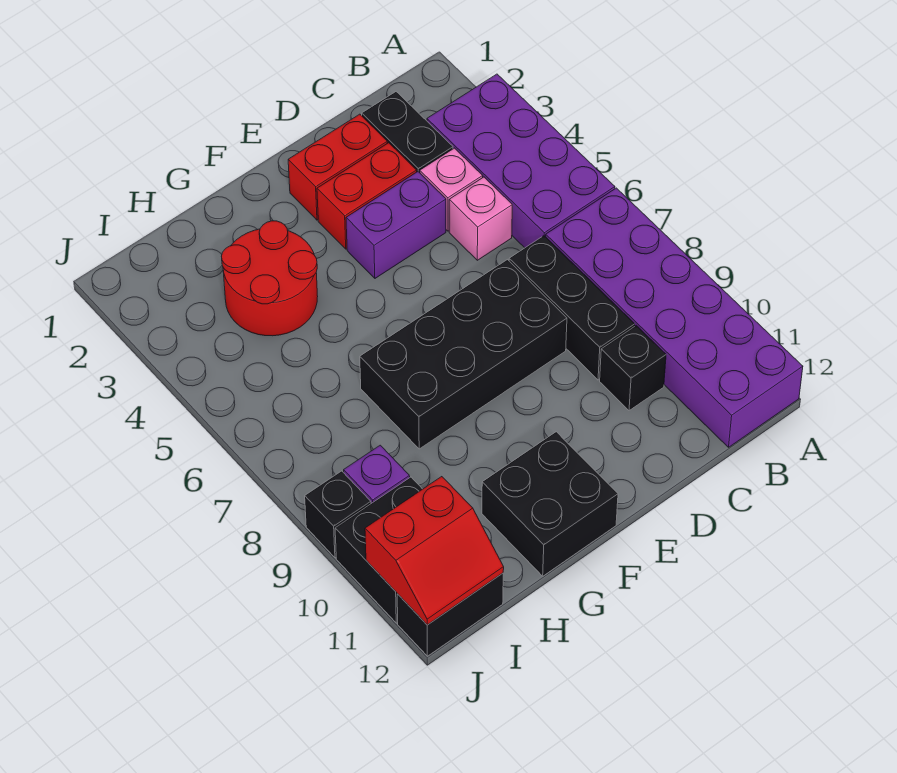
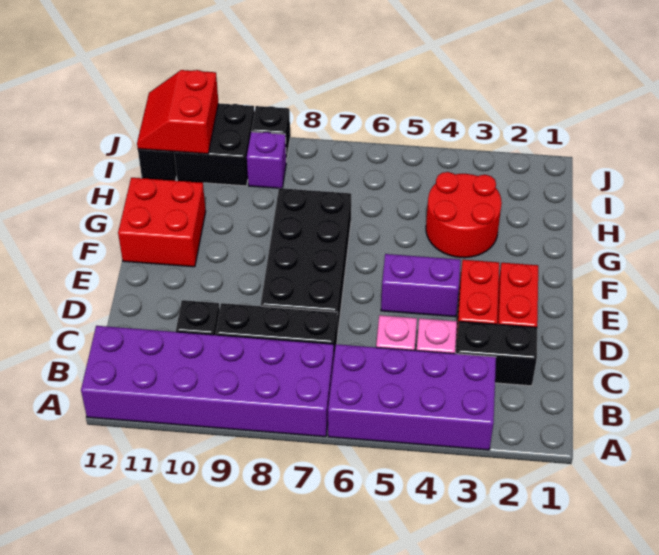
purple 1x2 brick [346,172,446,278] -> purple 1x2 brick turned to [381,254,461,317]
black 2x2 brick [482,432,618,576] -> red 2x2 brick [118,178,206,267]

